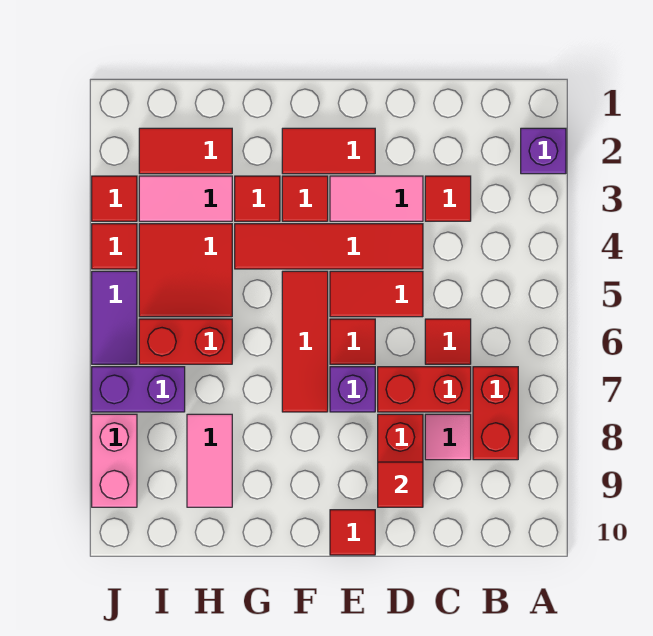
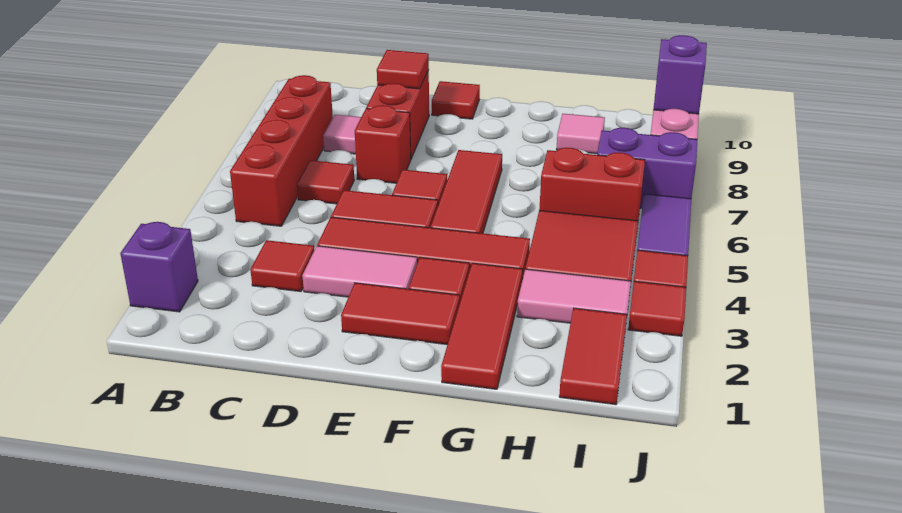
red 1x2 brick [473,367,518,460] -> red 1x4 brick [230,75,333,226]
red 1x2 brick [378,367,471,412] -> red 1x1 brick [355,105,411,183]
purple 1x1 brick [330,367,375,412] -> purple 1x1 brick moved to [653,35,707,114]
red 1x1 tile [235,176,280,221] -> red 1x3 tile [441,263,523,389]
red 1x2 tile [139,128,232,174] -> red 1x2 tile turned to [559,308,627,405]
pink 1x2 tile [187,414,232,507] -> pink 1x1 tile [556,114,605,154]

